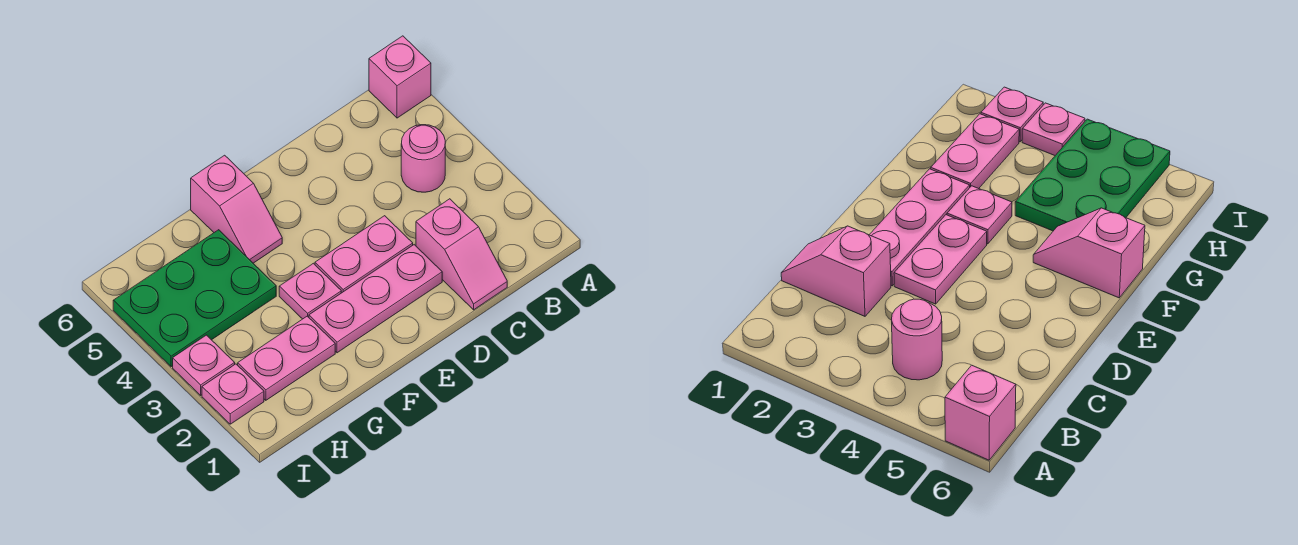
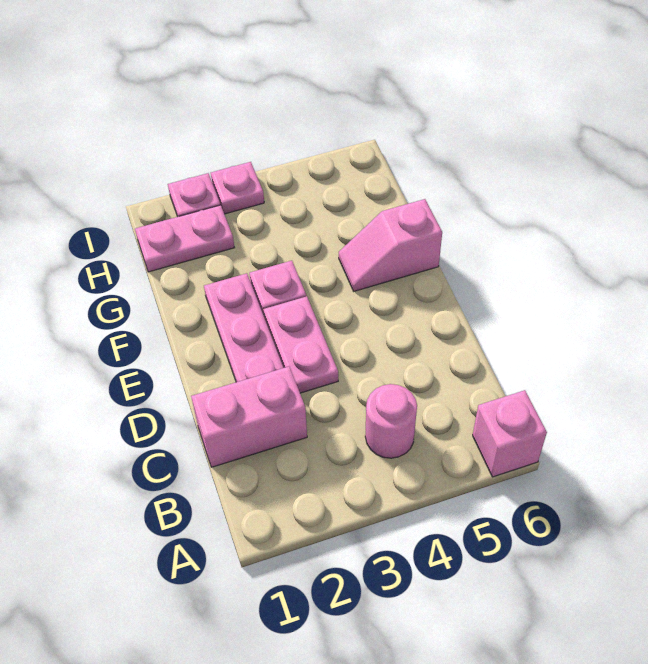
pink 1x2 slope [416,199,507,310] -> pink 1x2 brick [191,367,307,467]
pink 1x2 plate [238,316,335,400] -> pink 1x2 plate turned to [135,205,235,272]
green 2x3 plate [113,230,276,367] -> none

